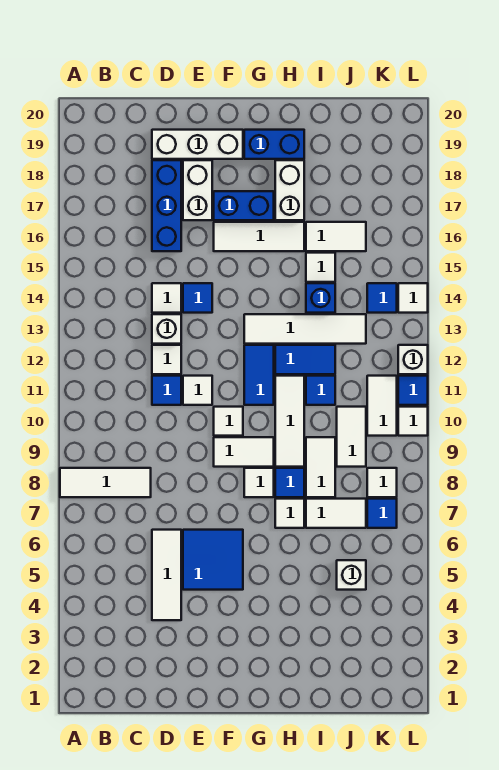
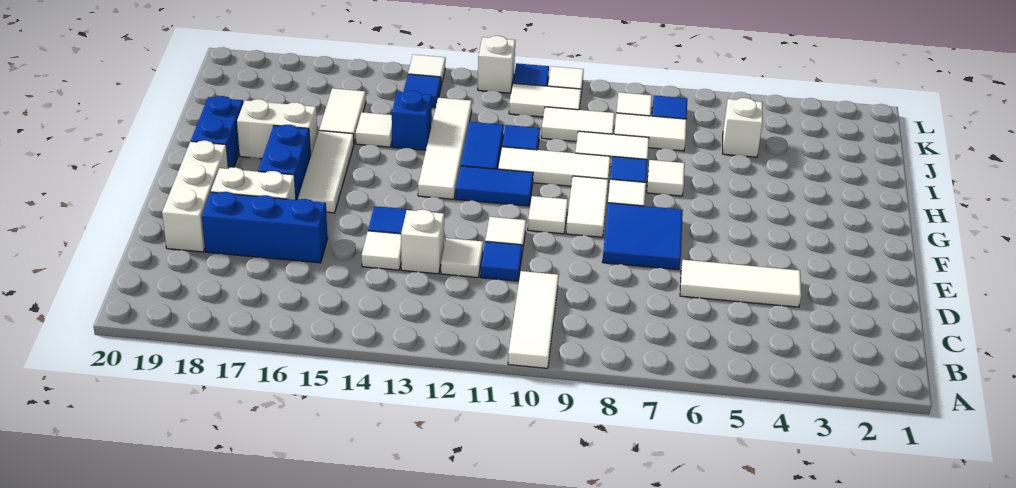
white 1x3 tile [60,468,151,497] -> white 1x3 tile moved to [508,271,559,368]
blue 2x2 tile [183,530,243,590] -> blue 2x2 tile moved to [602,203,683,270]
white 1x2 tile [306,499,366,528] -> white 1x2 tile turned to [614,113,687,151]

